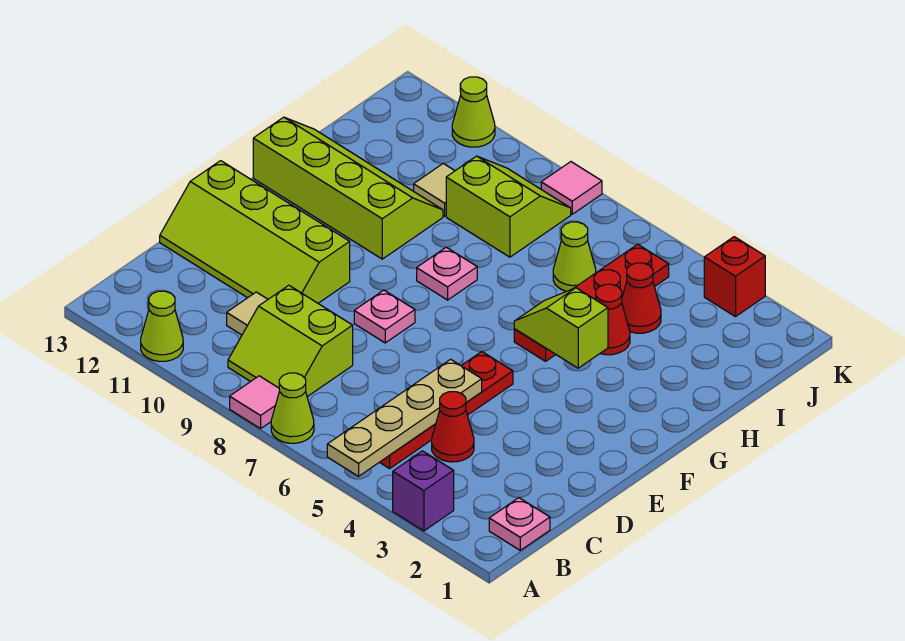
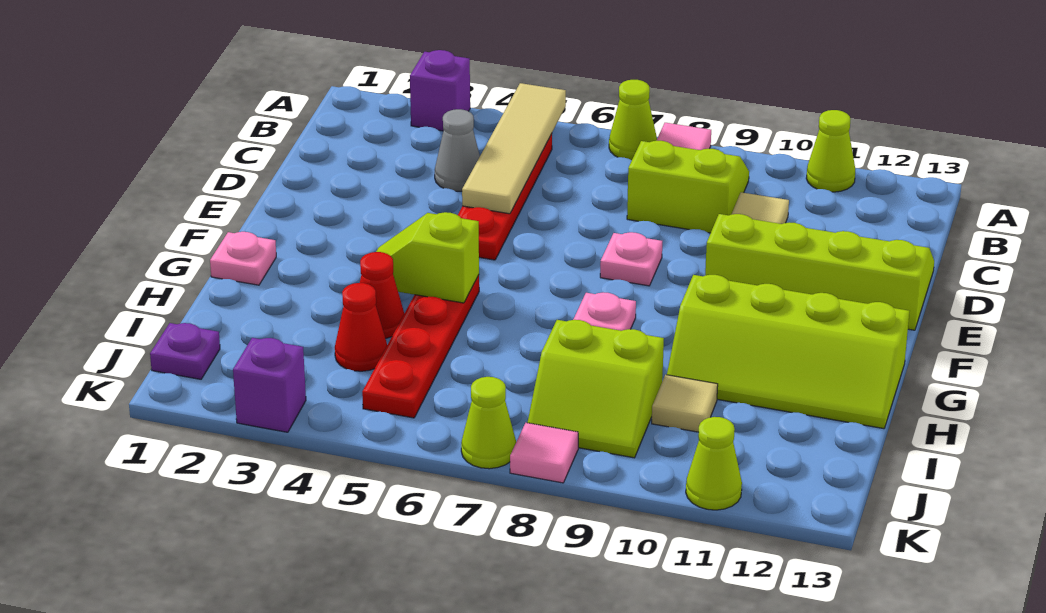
tan 1x4 plate [327,359,482,476] -> tan 1x4 tile [462,83,566,214]
pink 1x1 plate [489,498,550,550] -> pink 1x1 plate moved to [210,232,276,285]
red 1x1 cone [432,392,474,462] -> grey 1x1 cone [435,109,480,191]
lime 1x2 slope [514,288,608,368] -> lime 1x2 slope turned to [376,212,479,303]
lime 1x1 cone [553,222,596,291] -> lime 1x1 cone moved to [461,377,516,469]
none -> purple 1x1 plate [150,323,220,379]
red 1x1 brick [704,237,765,317] -> purple 1x1 brick [233,338,306,432]

